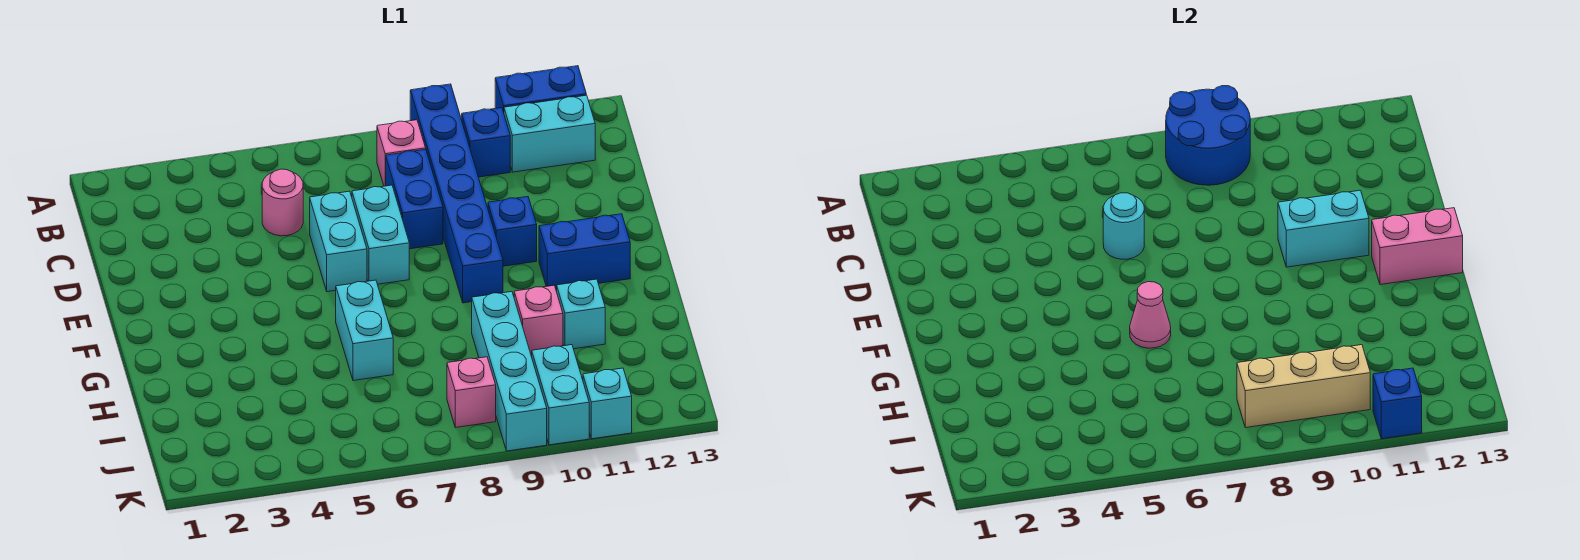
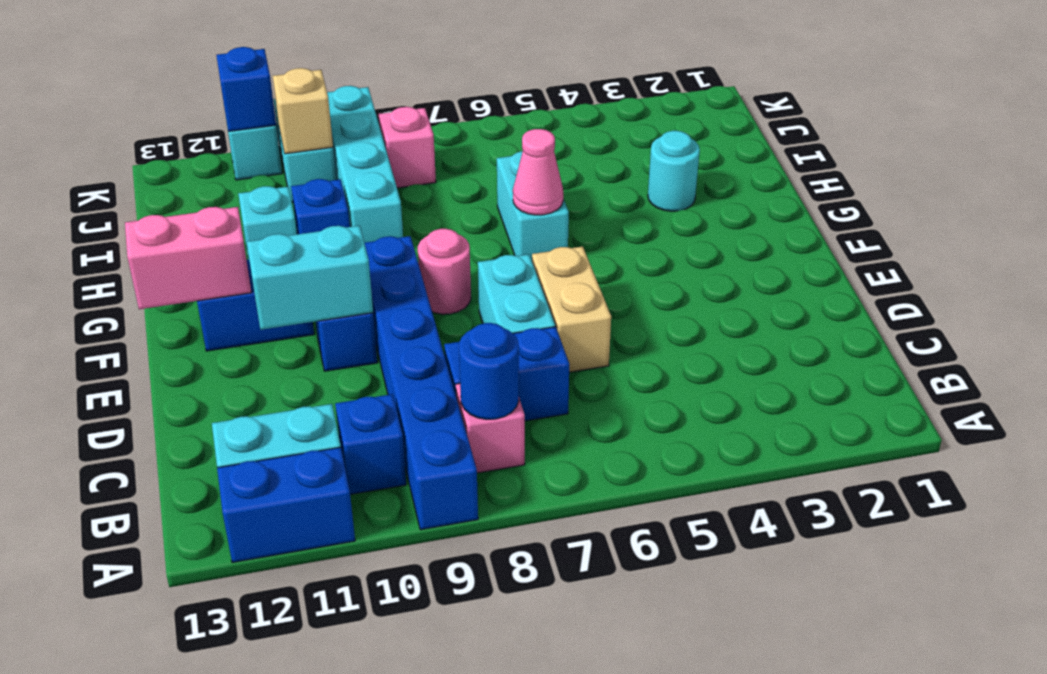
blue 2x2 round brick [1166,86,1250,185] -> blue 1x1 round brick [459,323,519,419]
pink 1x1 round brick [262,169,303,236] -> pink 1x1 round brick moved to [418,229,471,314]
blue 1x2 brick [386,149,443,249] -> blue 1x2 brick turned to [444,327,569,421]
cyan 1x2 brick [310,191,367,292] -> tan 1x2 brick [532,247,611,372]
cyan 1x1 round brick [1103,193,1144,259] -> cyan 1x1 round brick moved to [648,131,700,211]
pink 1x1 brick [514,285,563,355] -> blue 1x1 brick [291,179,350,234]
tan 1x3 brick [1237,345,1370,428] -> tan 1x1 brick [273,68,333,154]

